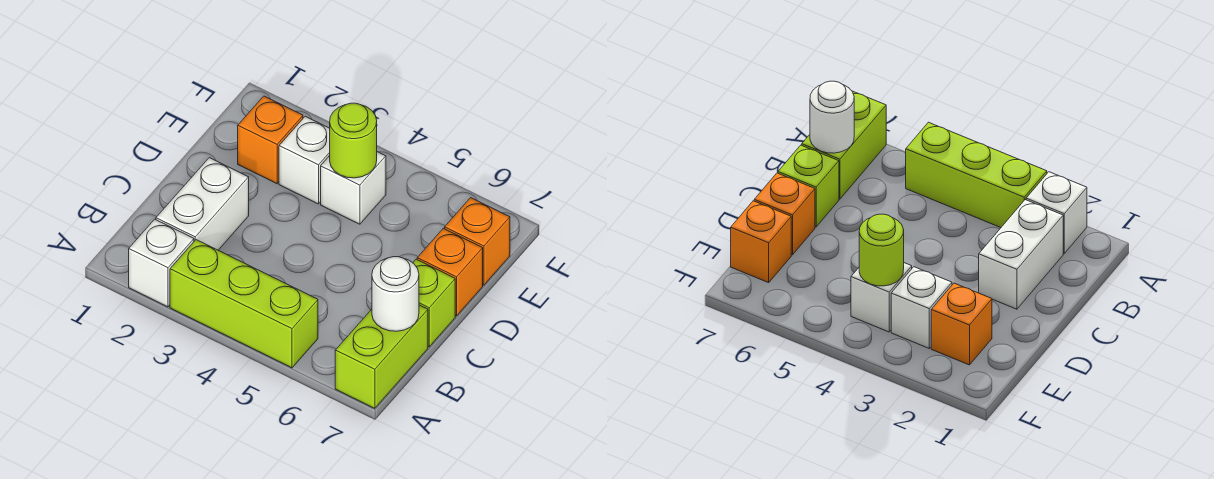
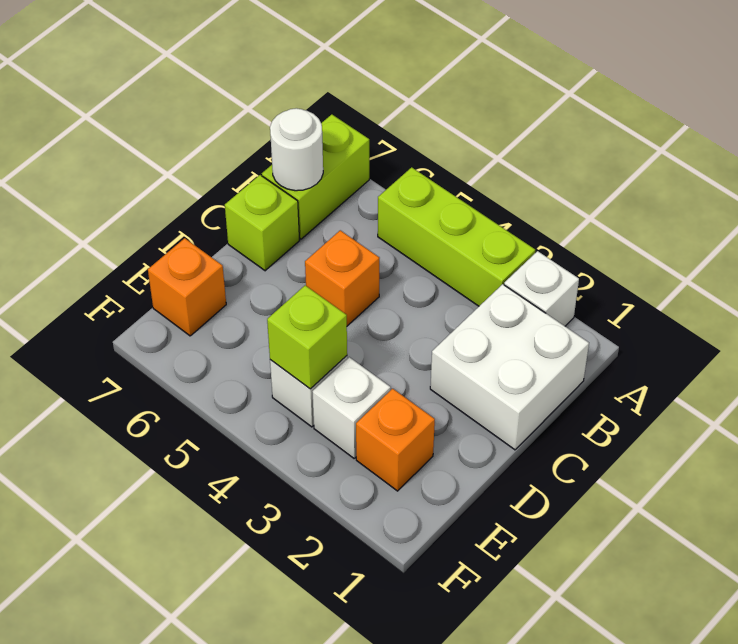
white 1x2 brick [156,158,249,250] -> white 2x2 brick [430,284,589,450]
orange 1x1 brick [417,228,483,316] -> orange 1x1 brick moved to [305,230,379,326]
lime 1x1 round brick [330,103,377,178] -> lime 1x1 brick [267,285,347,389]

